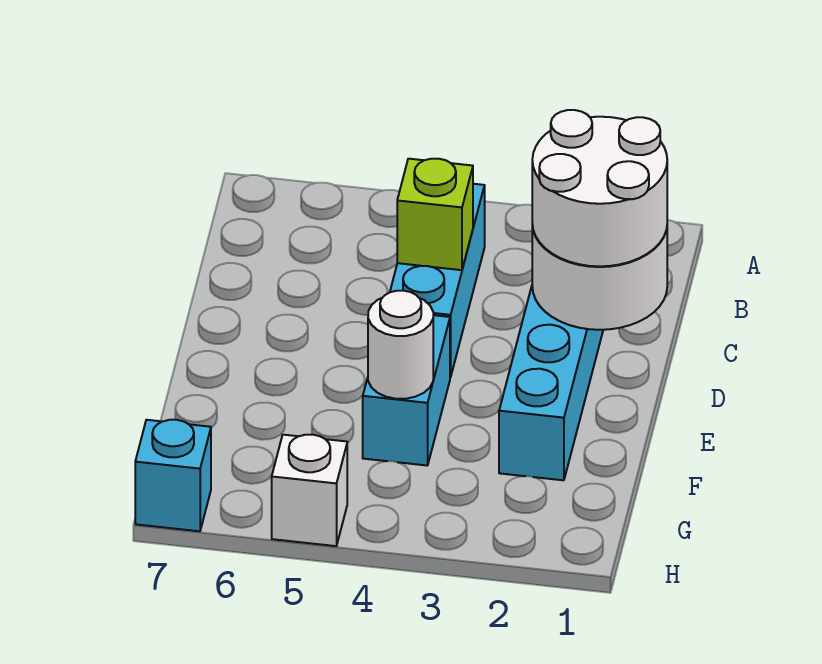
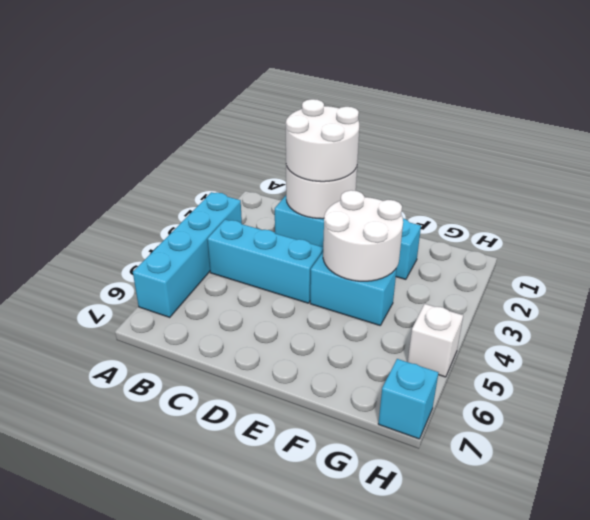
none -> cyan 1x4 brick [133,192,242,317]
lime 1x1 brick [397,159,473,270] -> none
white 1x1 round brick [368,291,433,399] -> white 2x2 round brick [323,190,403,281]

